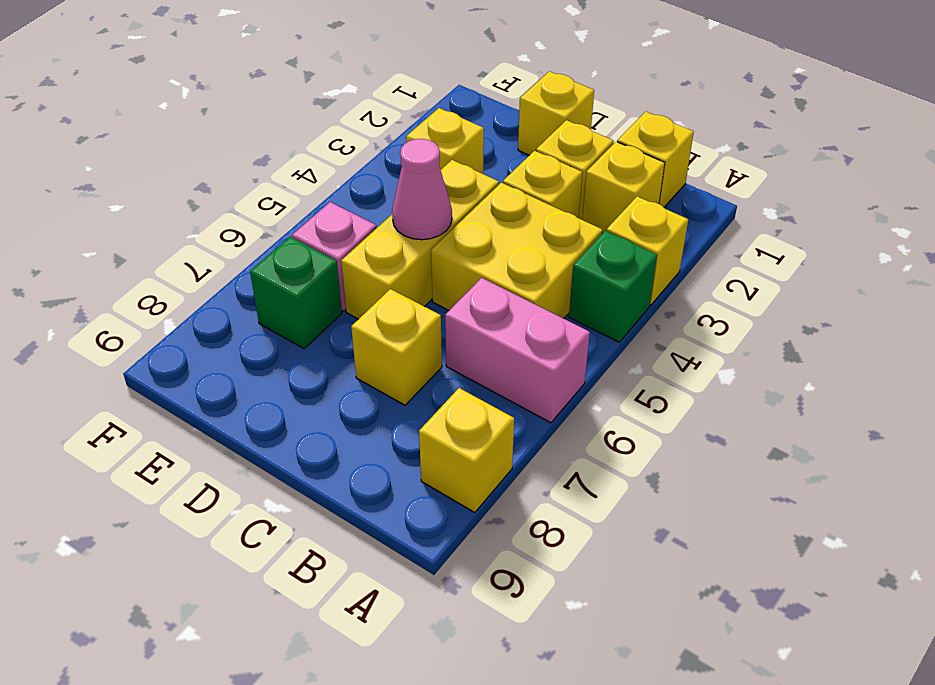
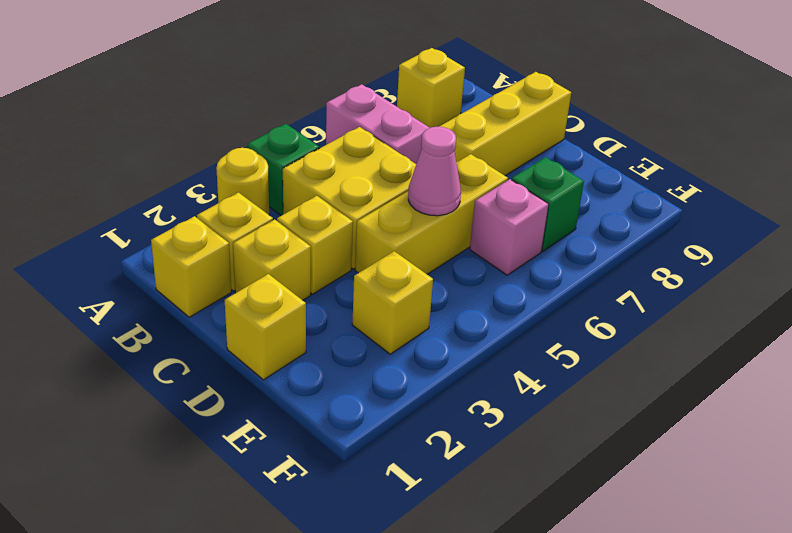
yellow 1x1 brick [607,196,688,305] -> yellow 1x1 round brick [216,148,269,215]
yellow 1x1 brick [351,289,442,405] -> yellow 1x3 brick [439,72,571,176]

